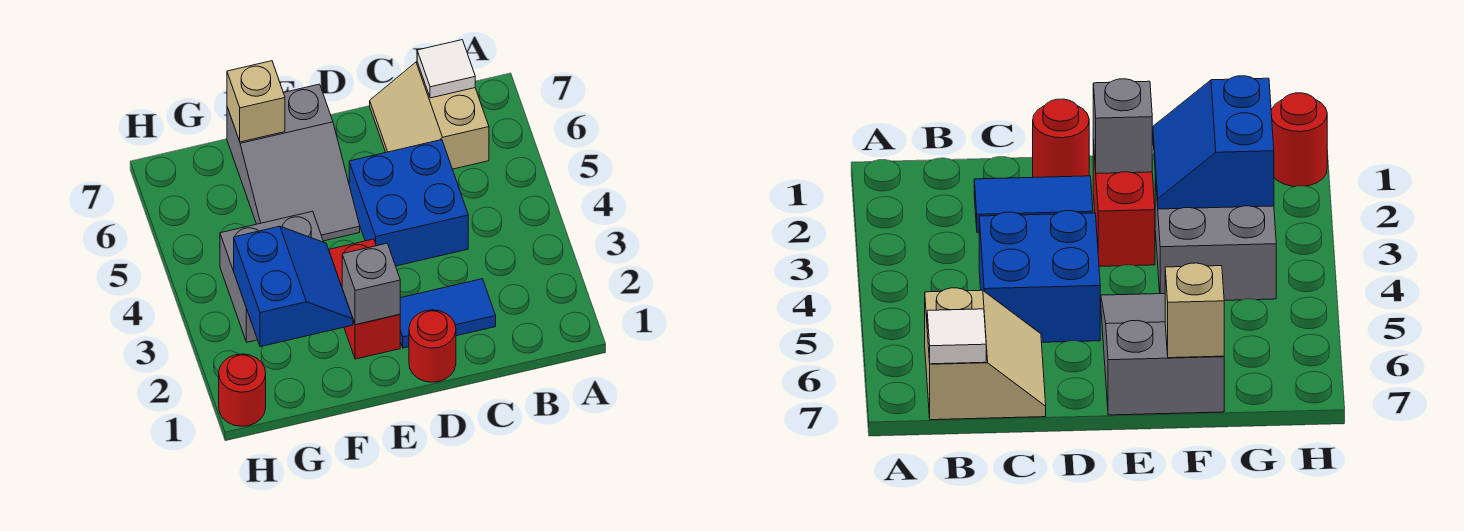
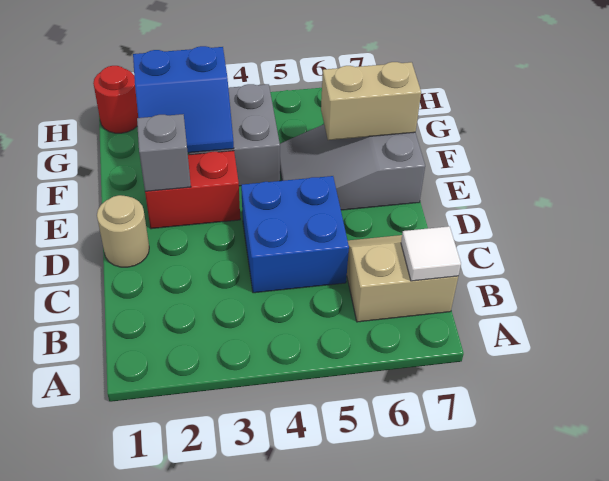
blue 1x2 tile [400,279,496,348] -> none
red 1x1 round brick [409,310,456,382] -> tan 1x1 round brick [97,195,149,267]
tan 1x1 brick [227,61,285,142] -> tan 1x2 brick [321,62,421,140]

